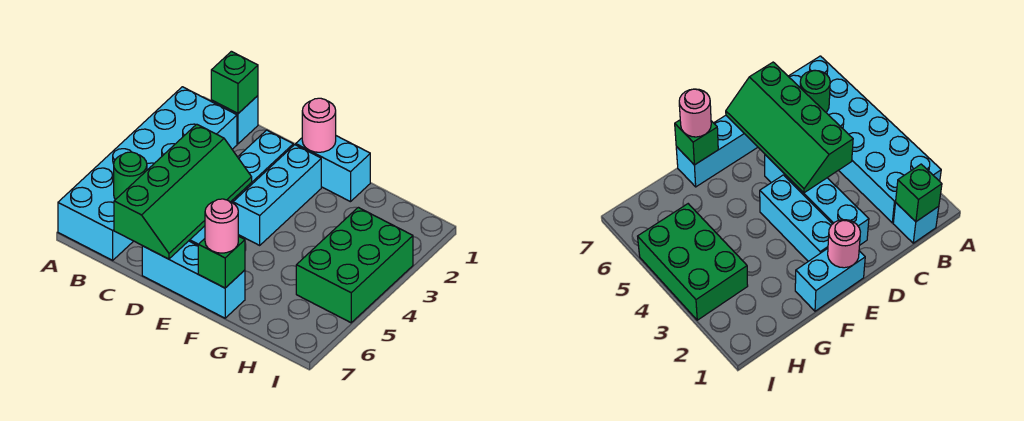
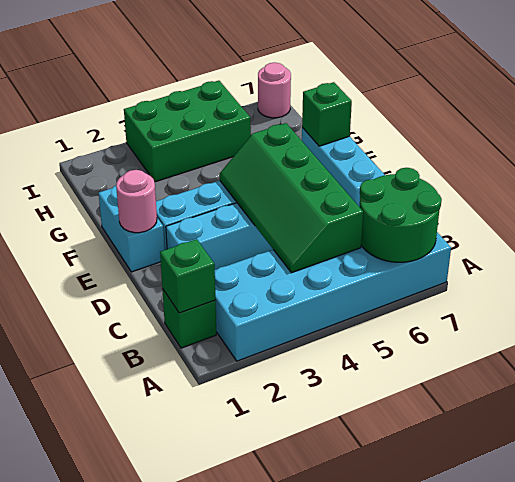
cyan 1x1 brick [211,96,258,144] -> green 1x1 brick [162,289,216,348]
green 1x1 round brick [114,152,147,200] -> green 2x2 round brick [360,168,442,262]
green 2x4 slope [114,124,252,259] -> green 2x4 slope turned to [219,123,363,273]
pink 1x1 round brick [205,199,238,253] -> pink 1x1 round brick moved to [258,63,291,118]

